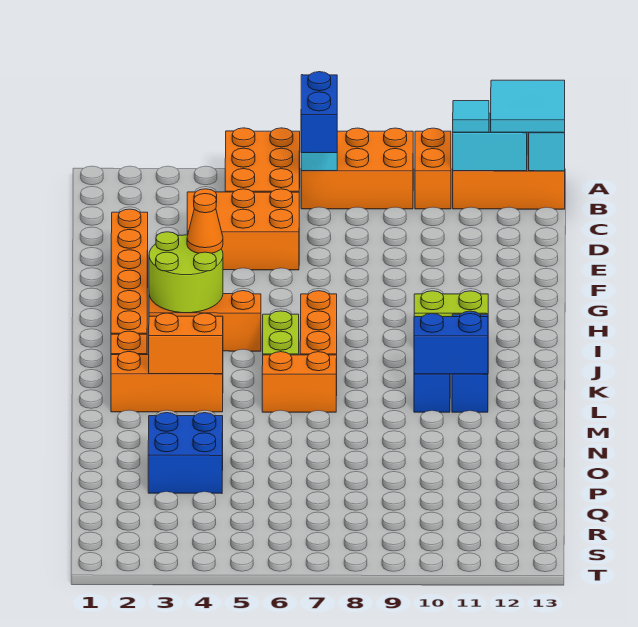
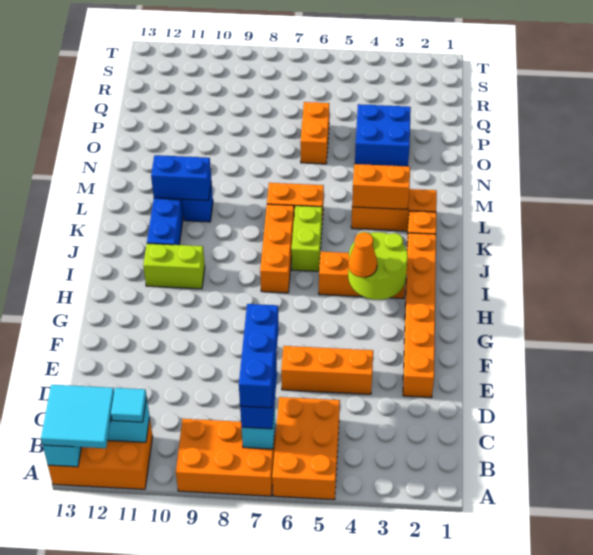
orange 1x2 brick [415,128,451,209] -> orange 1x2 brick moved to [301,102,329,164]
none -> blue 1x3 brick [239,304,279,408]
orange 2x3 brick [187,189,299,270] -> orange 1x3 brick [281,346,373,394]

